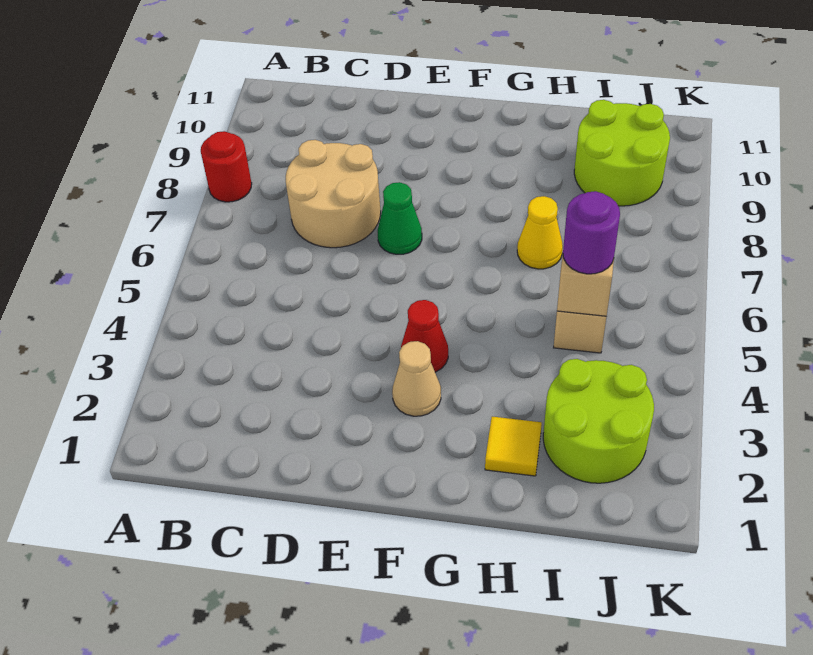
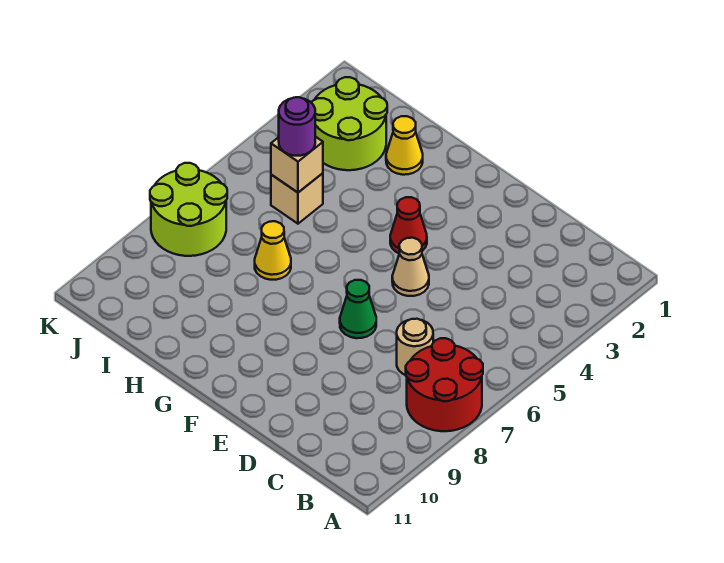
red 1x1 round brick [201,131,252,202] -> red 2x2 round brick [406,338,483,431]
tan 2x2 round brick [286,140,381,248] -> tan 1x1 round brick [397,319,433,375]
tan 1x1 cone [392,341,441,416] -> tan 1x1 cone moved to [392,238,429,296]
yellow 1x1 tile [485,417,542,476] -> yellow 1x1 cone [386,116,423,175]
lime 2x2 round brick [574,100,670,206] -> lime 2x2 round brick moved to [150,163,227,256]

